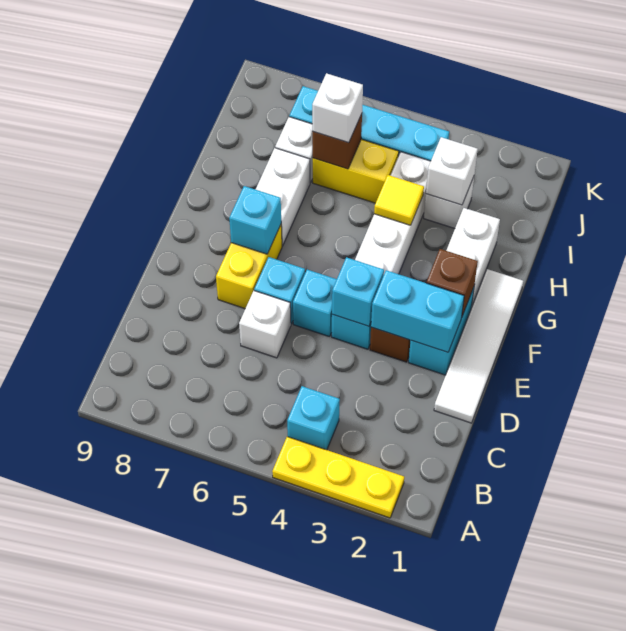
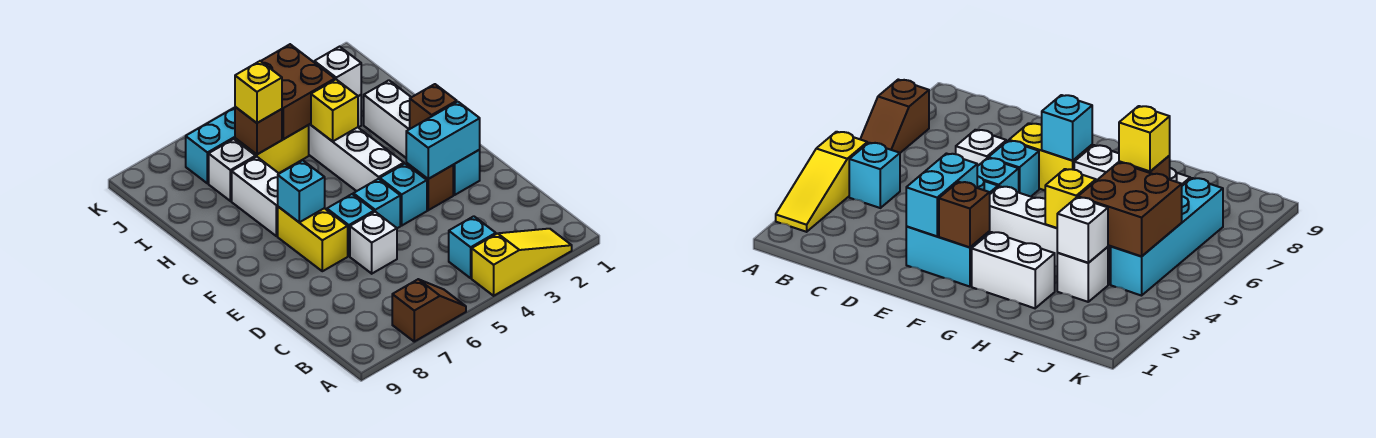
yellow 1x3 plate [272,436,404,518] -> yellow 1x3 slope [472,229,572,296]
none -> brown 1x2 slope [392,279,466,342]
white 1x4 tile [434,269,523,423] -> none
cyan 1x1 brick [332,257,384,326] -> none
yellow 1x1 tile [374,175,424,225] -> yellow 1x1 brick [311,80,358,141]
none -> brown 2x2 brick [261,44,335,139]
white 1x1 brick [312,73,363,143] -> yellow 1x1 brick [235,61,282,123]

